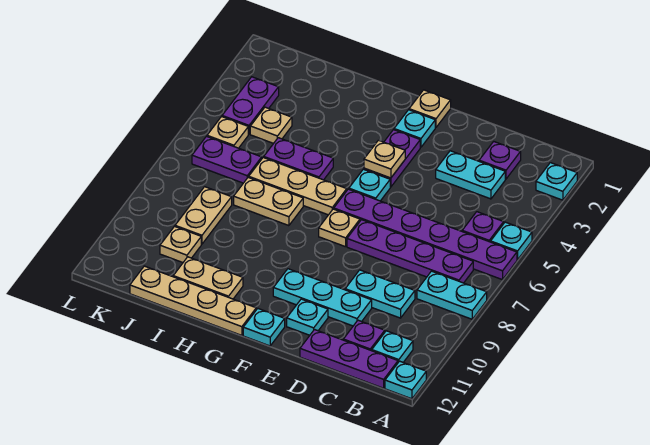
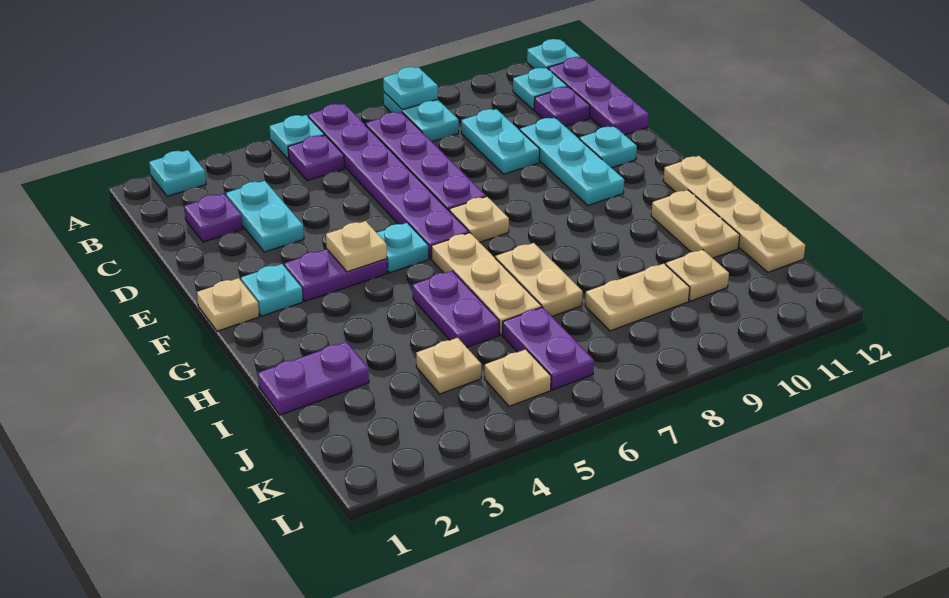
cyan 1x1 plate [243,309,285,346] -> cyan 1x1 plate moved to [383,67,438,110]
purple 1x2 plate [222,77,279,134] -> purple 1x2 plate moved to [258,342,369,415]

